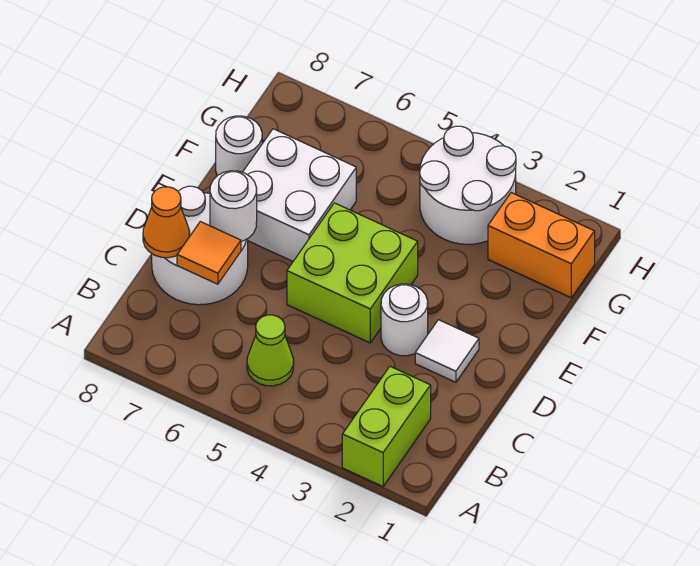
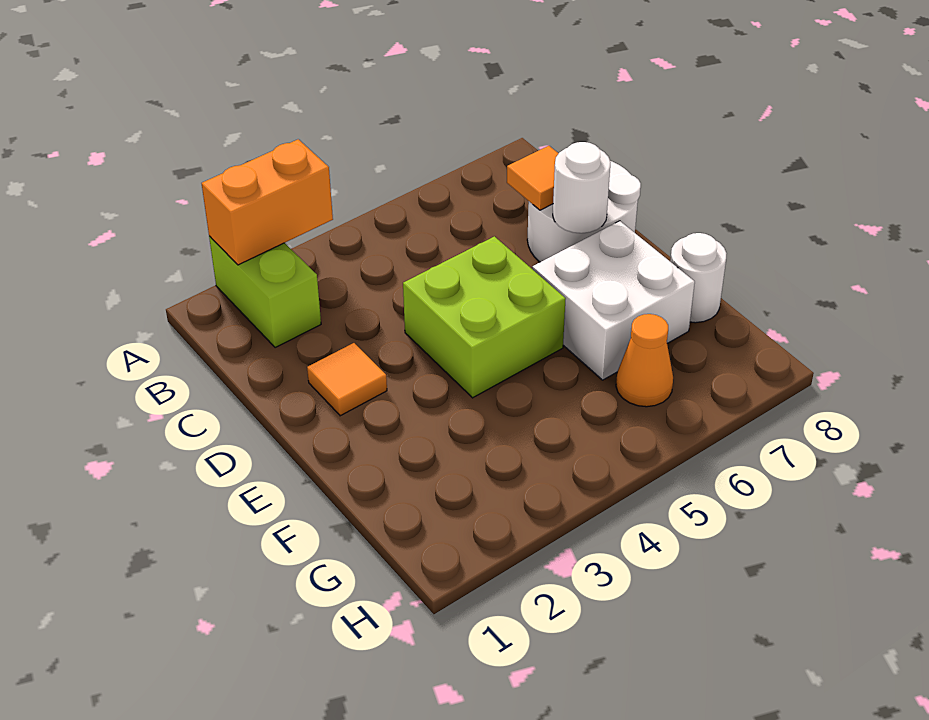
lime 1x1 cone [247,315,294,386] -> none
orange 1x1 cone [143,187,190,258] -> orange 1x1 cone moved to [616,314,673,407]
white 1x1 tile [415,320,479,382] -> orange 1x1 tile [307,343,387,416]
white 1x1 round brick [381,284,428,356] -> none
orange 1x2 brick [488,193,595,298] -> orange 1x2 brick moved to [202,139,333,265]
white 2x2 round brick [420,126,516,244] -> none

